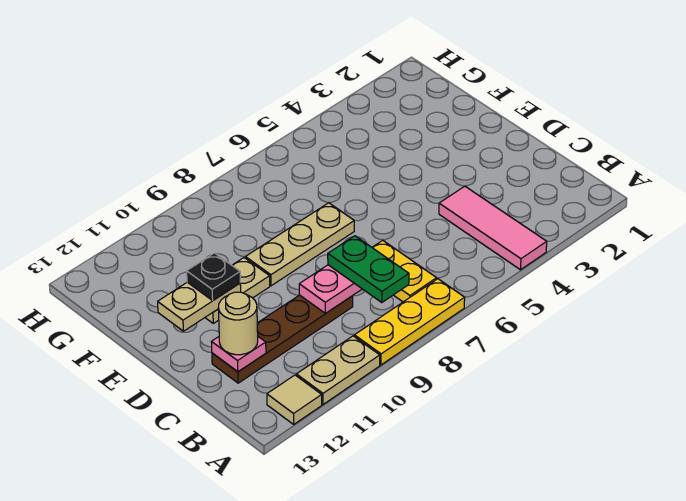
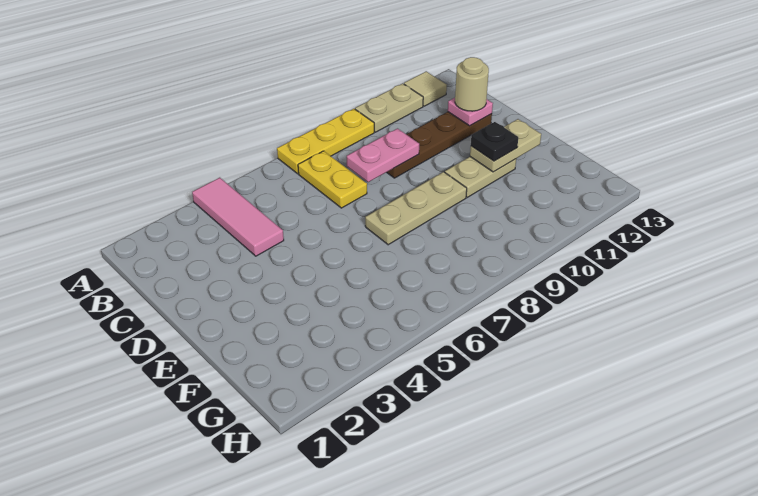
green 1x2 plate [328,236,409,302] -> none

